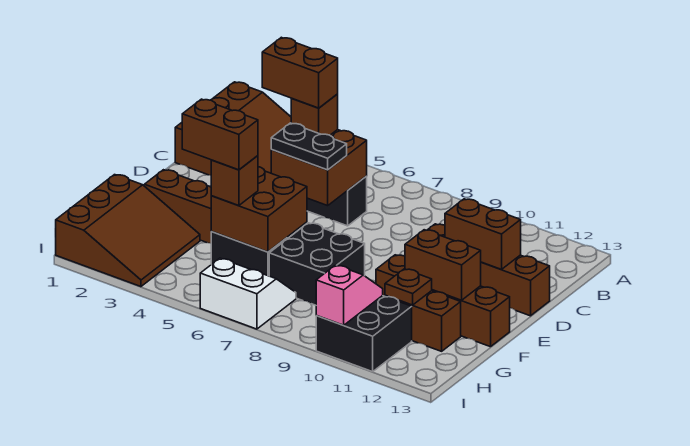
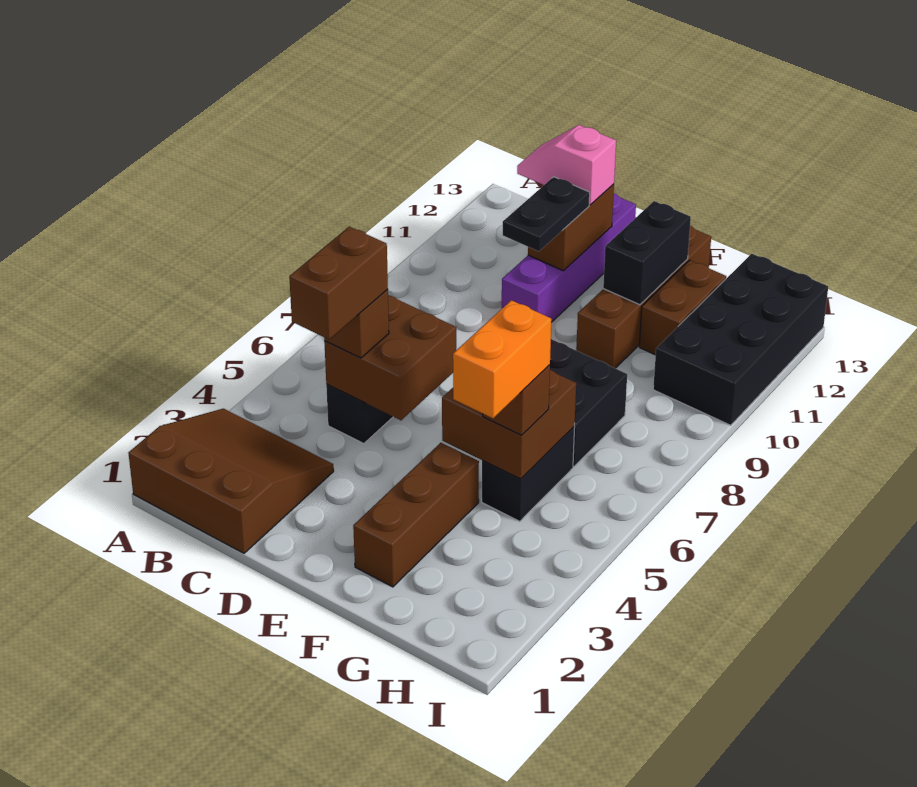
black 1x2 plate [271,123,347,170] -> black 1x2 plate moved to [503,177,590,251]
brown 1x4 brick [428,224,550,316] -> purple 1x4 brick [502,193,636,322]
brown 1x2 brick [405,230,481,300] -> black 1x2 brick [603,201,691,305]
brown 3x3 slope [56,175,200,287] -> none
brown 1x2 brick [182,99,258,170] -> orange 1x2 brick [453,300,551,418]
brown 1x1 plate [385,269,432,305] -> none
white 2x2 slope [200,258,296,329] -> none
black 2x2 brick [316,296,412,372] -> black 2x4 brick [653,254,828,425]
pink 1x2 slope [316,265,383,325] -> pink 1x2 slope moved to [517,125,616,205]

